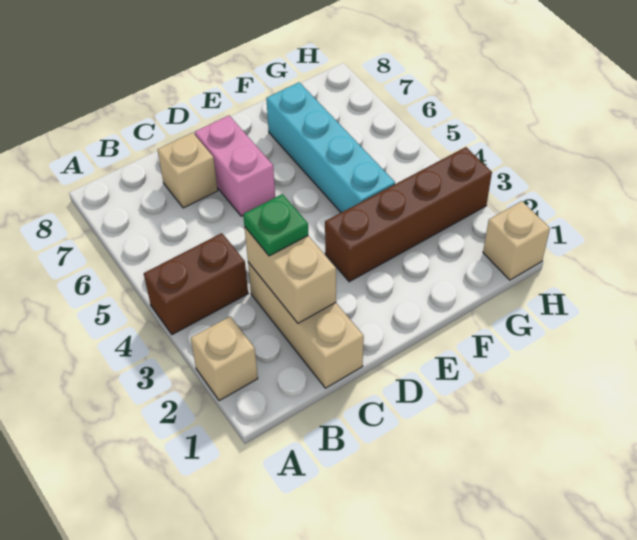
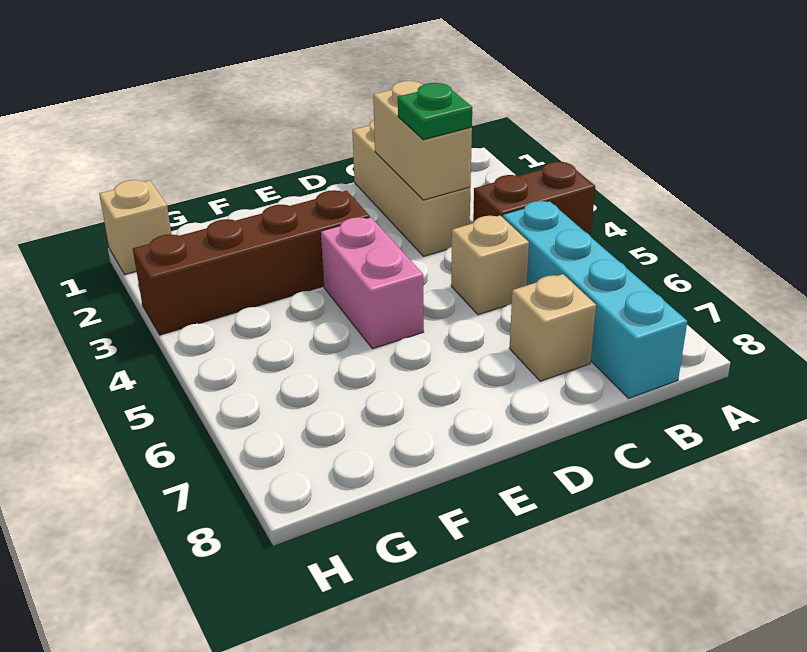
tan 1x1 brick [191,316,258,401] -> tan 1x1 brick moved to [451,216,529,315]
pink 1x2 brick [195,116,275,216] -> pink 1x2 brick moved to [321,217,424,349]
cyan 1x4 brick [266,82,395,213] -> cyan 1x4 brick moved to [503,201,687,398]

